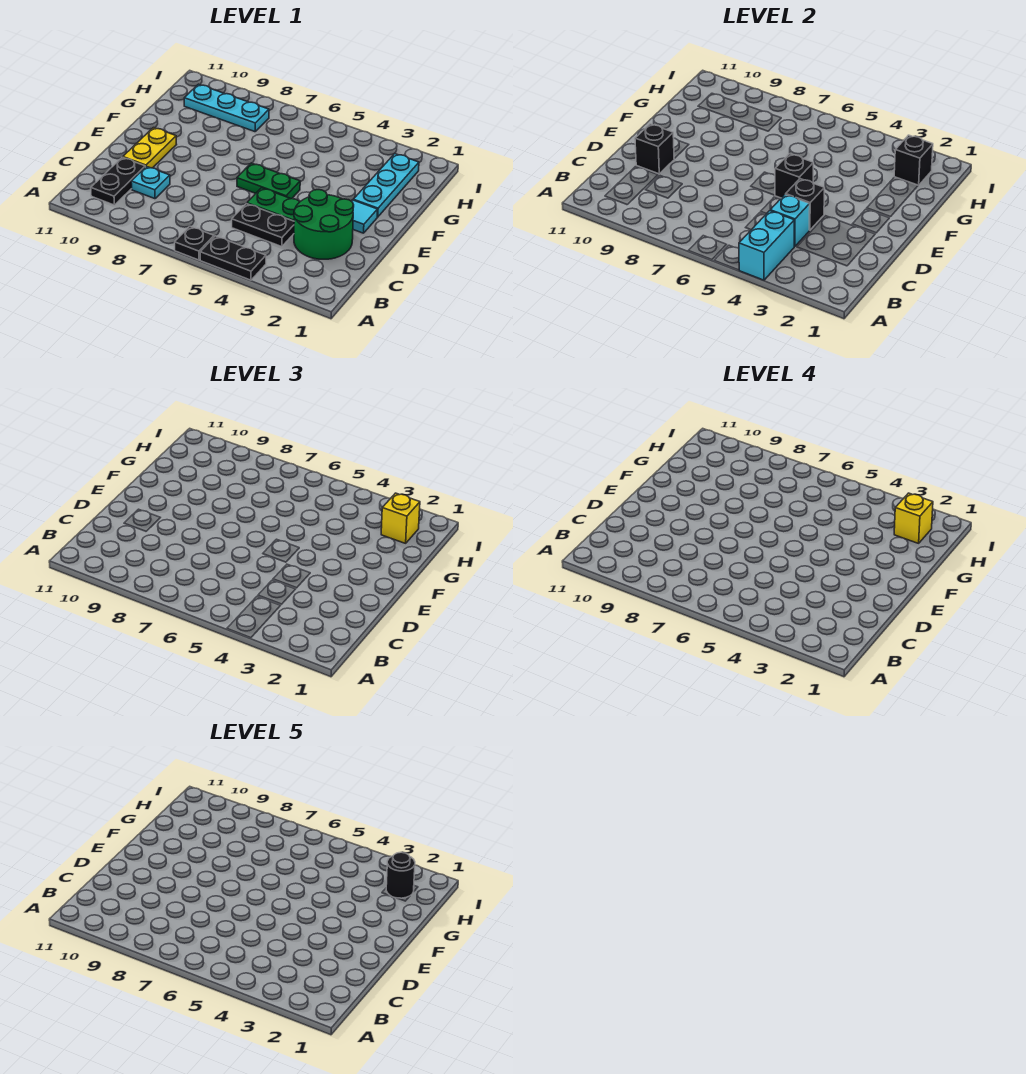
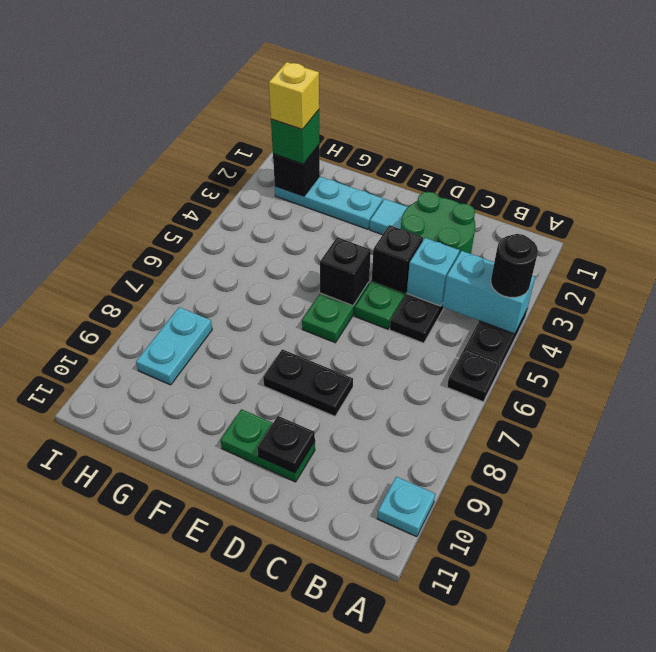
black 1x2 plate [91,157,145,205] -> black 1x2 plate moved to [263,349,353,416]
cyan 1x1 plate [131,166,170,199] -> cyan 1x1 plate moved to [377,477,435,537]
yellow 1x2 plate [123,128,176,168] -> green 1x2 plate [221,409,315,482]
black 1x1 brick [635,124,674,174] -> black 1x1 plate [257,416,315,473]
yellow 1x1 brick [381,493,420,543] -> green 1x1 brick [271,110,320,164]
black 1x1 round brick [386,852,415,898] -> black 1x1 round brick moved to [491,234,538,297]
cyan 1x3 plate [184,84,269,132] -> cyan 1x2 plate [136,307,212,385]

